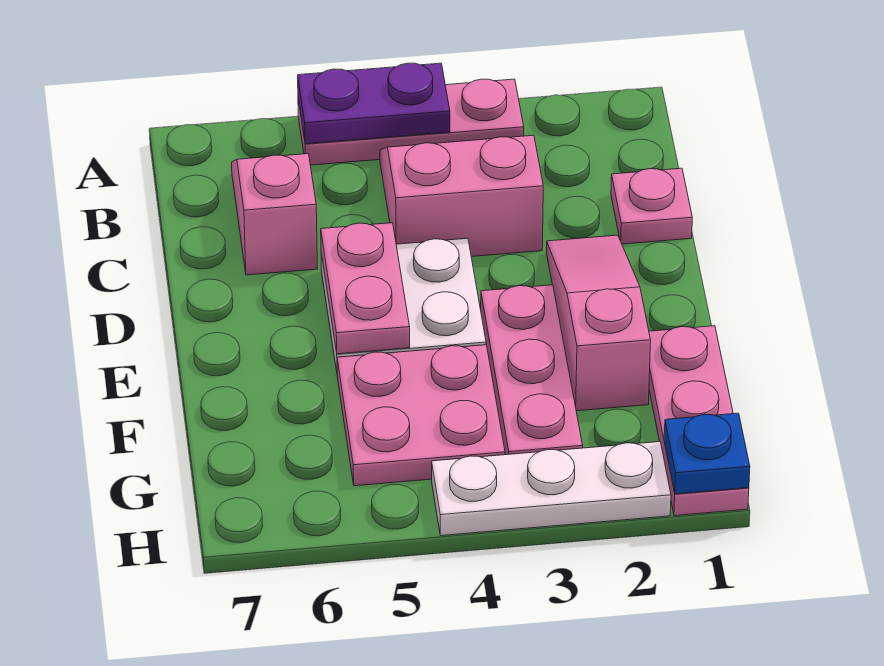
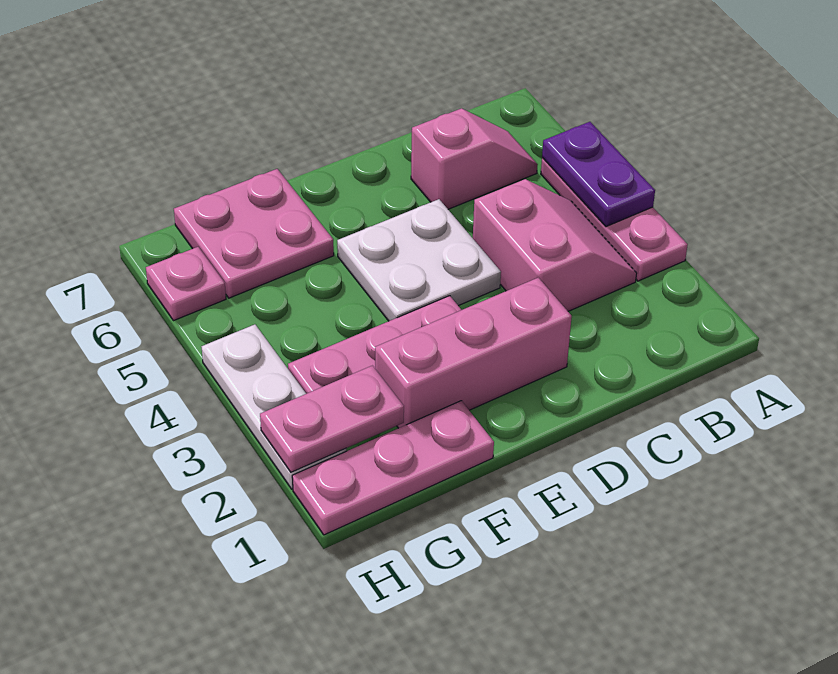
pink 1x1 plate [611,168,692,244] -> pink 1x1 plate moved to [146,247,226,321]
pink 1x3 slope [547,235,651,411] -> pink 1x3 brick [375,278,572,428]
pink 1x2 plate [321,223,410,354] -> pink 1x2 plate moved to [260,366,404,472]
pink 2x2 plate [337,345,505,486] -> pink 2x2 plate moved to [174,169,334,298]
blue 1x1 plate [664,413,750,494] -> none

